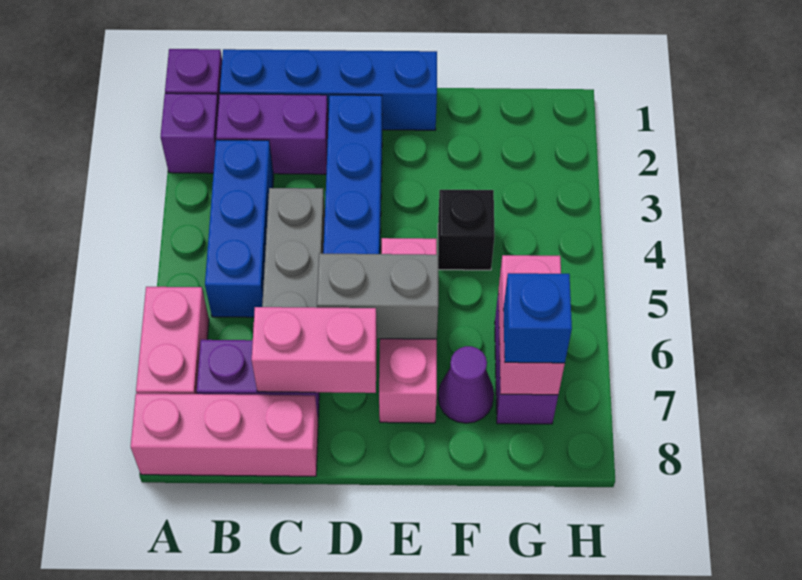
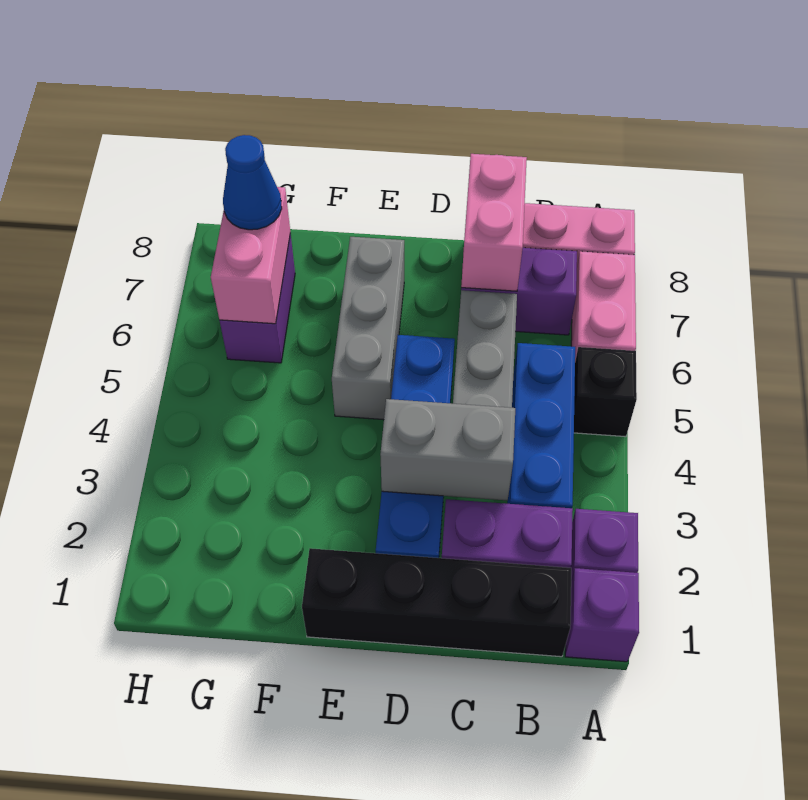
blue 1x4 brick [220,49,437,130] -> black 1x4 brick [302,548,571,657]
pink 1x2 brick [252,307,377,393] -> pink 1x2 brick turned to [461,154,527,291]
grey 1x2 brick [317,253,438,339] -> grey 1x2 brick moved to [380,399,515,500]
pink 1x3 brick [379,238,437,423] -> grey 1x3 brick [332,237,404,420]
black 1x1 brick [438,190,495,270] -> black 1x1 brick moved to [574,347,637,437]
purple 1x1 cone [438,346,494,423] -> none
blue 1x1 brick [503,273,572,363] -> blue 1x1 cone [223,135,282,230]

